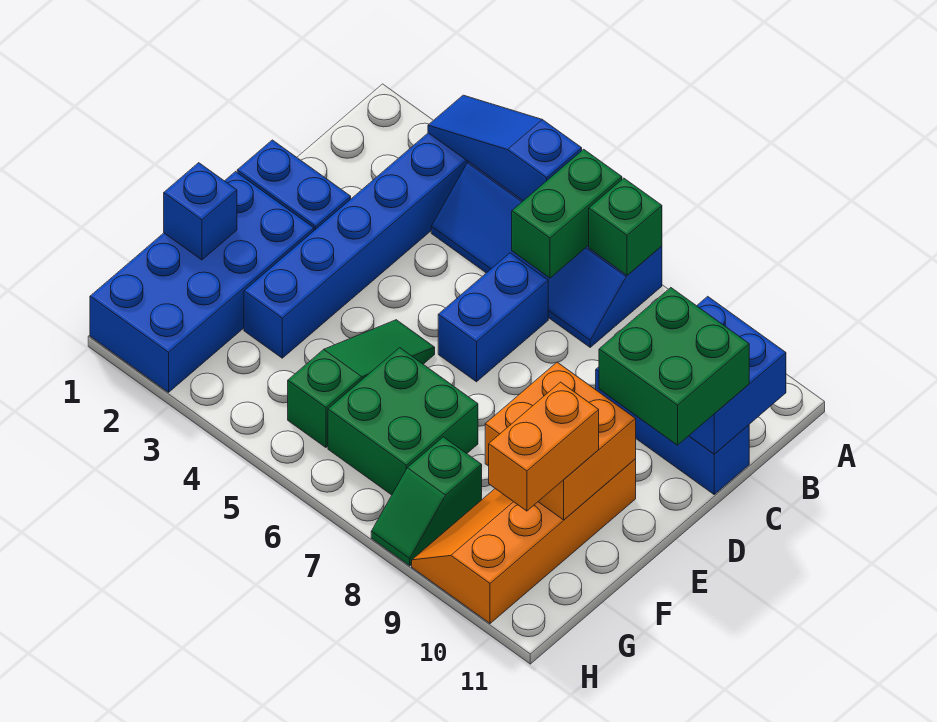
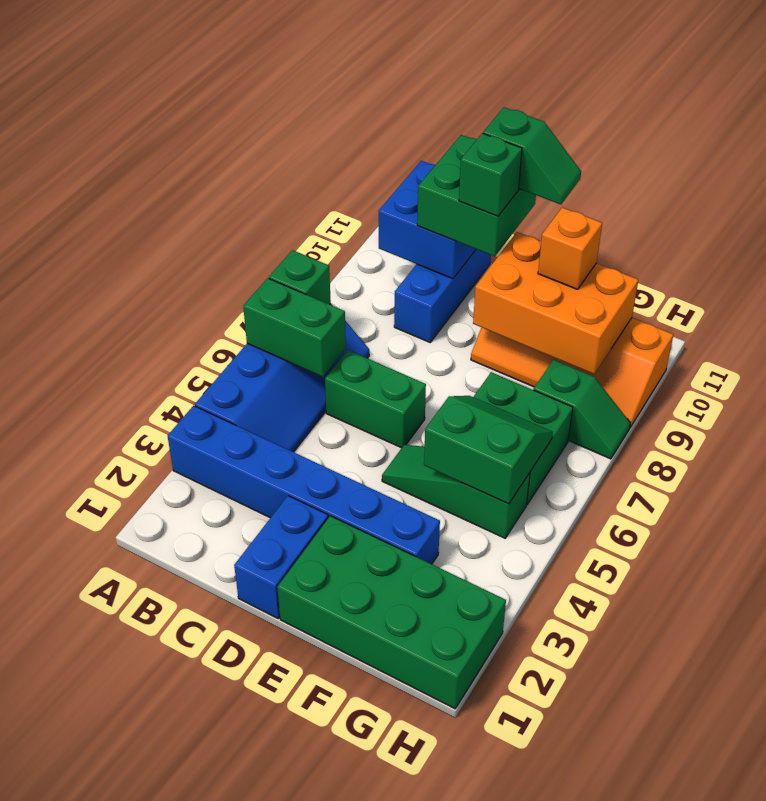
blue 1x3 slope [428,95,582,201] -> none
blue 1x2 brick [438,253,548,382] -> green 1x2 brick [325,350,426,448]
none -> green 1x1 brick [459,133,522,216]
none -> green 1x2 slope [483,107,581,205]
blue 2x4 brick [90,172,314,392] -> green 2x4 brick [277,516,506,709]
orange 2x2 brick [485,362,636,520] -> orange 2x3 brick [473,232,638,374]
blue 1x1 brick [164,163,237,260] -> none
none -> green 2x2 slope [424,396,553,504]
orange 1x2 brick [489,382,599,511] -> orange 1x1 brick [538,207,602,289]

